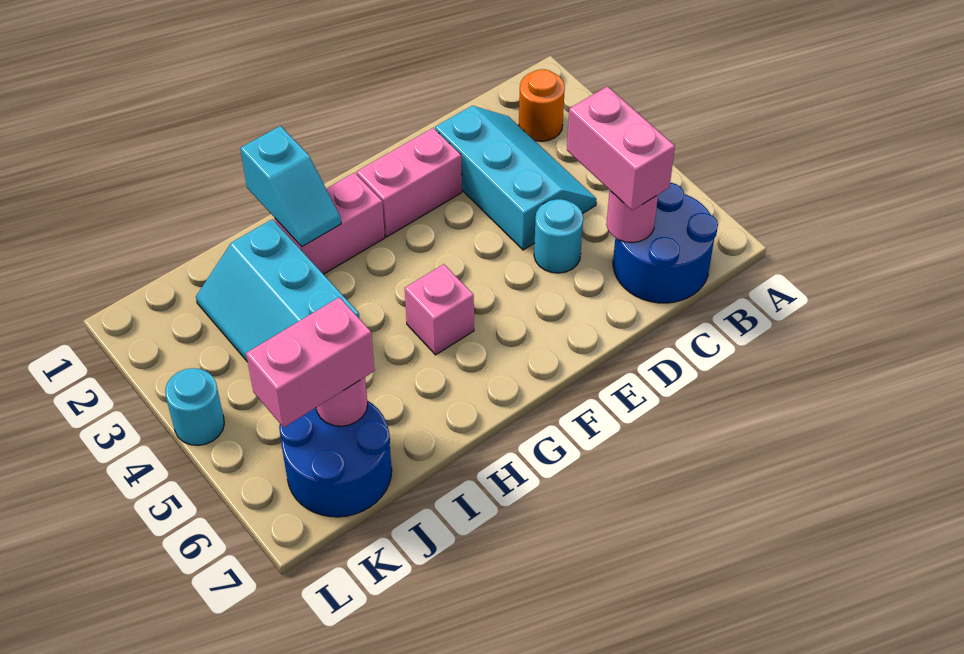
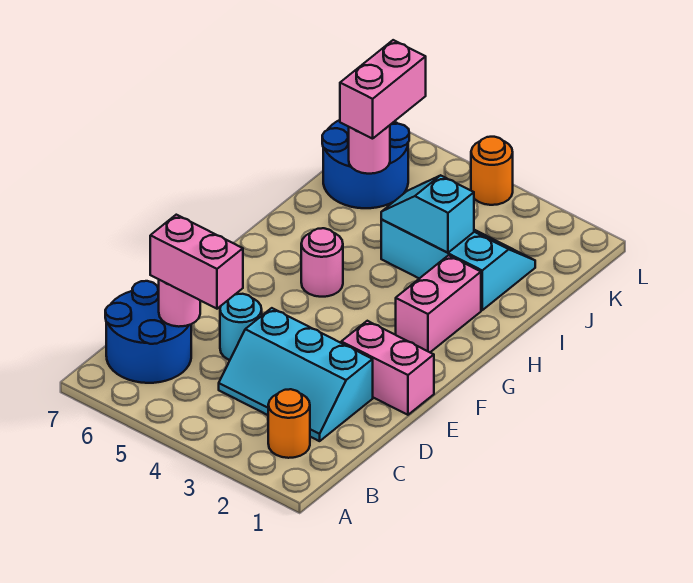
pink 1x2 brick [357,128,462,237] -> pink 1x2 brick turned to [341,321,434,415]
pink 1x1 brick [405,264,474,355] -> pink 1x1 round brick [301,228,343,297]
cyan 1x2 slope [240,126,341,247] -> cyan 1x2 slope moved to [381,175,474,253]
cyan 1x1 round brick [165,368,224,445] -> orange 1x1 round brick [471,137,513,205]

